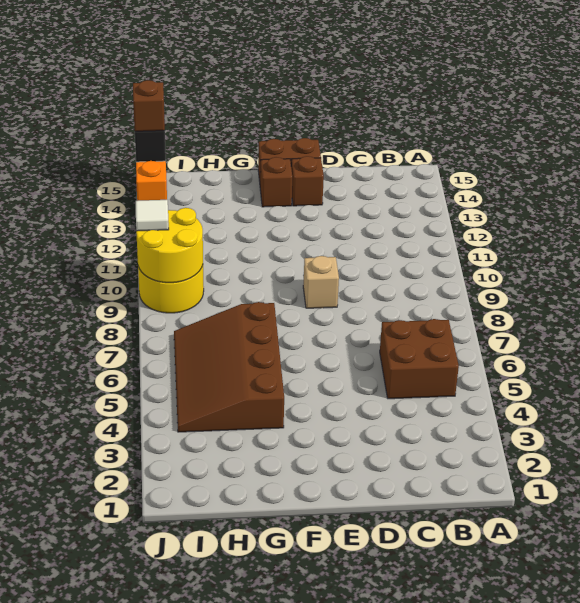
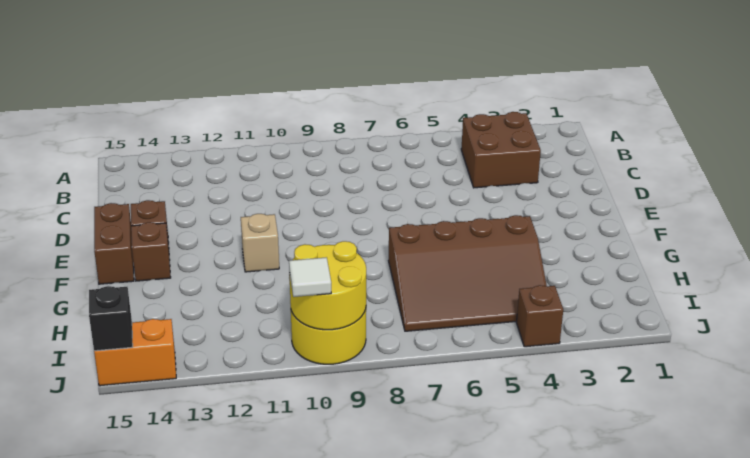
brown 2x2 brick [380,319,459,399] -> brown 2x2 brick moved to [461,112,541,188]
tan 1x1 brick [303,256,339,308] -> tan 1x1 brick moved to [241,214,279,272]
brown 1x1 brick [133,80,165,131] -> brown 1x1 brick moved to [516,285,563,347]

